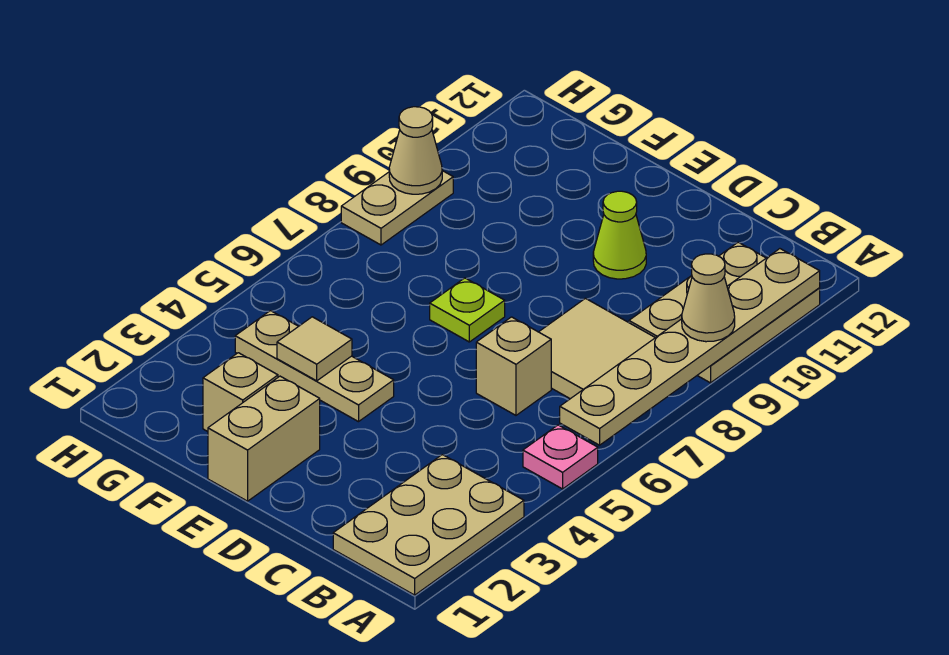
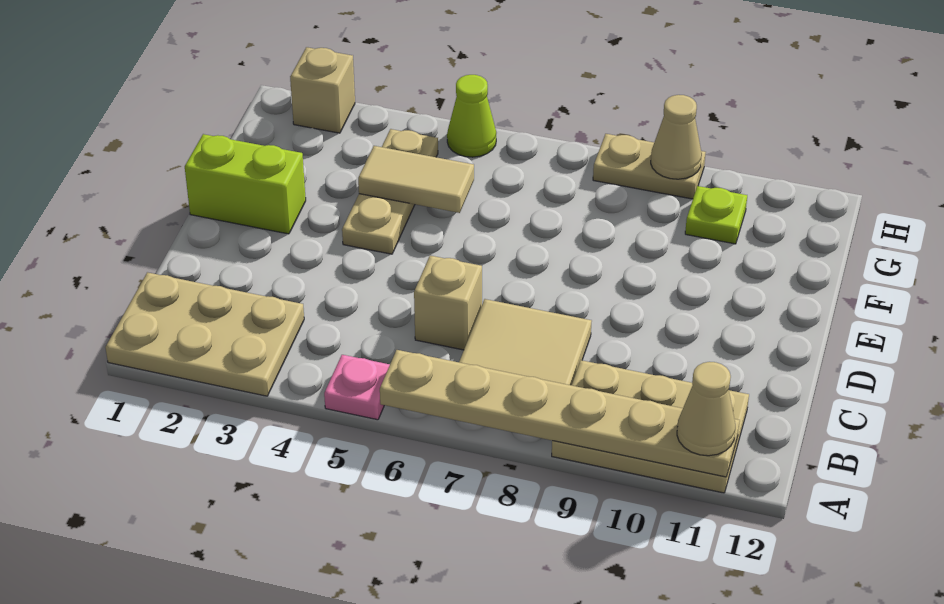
tan 1x1 cone [682,254,735,342] -> tan 1x1 cone moved to [677,362,735,456]
lime 1x1 cone [593,191,646,279] -> lime 1x1 cone moved to [447,75,496,157]
tan 1x2 brick [208,376,320,501] -> lime 1x2 brick [185,134,306,234]
lime 1x1 plate [430,278,505,342] -> lime 1x1 plate moved to [685,186,747,244]
tan 1x1 brick [203,353,278,432] -> tan 1x1 brick moved to [290,47,355,133]
tan 1x1 tile [277,317,352,381] -> tan 1x2 tile [358,146,474,213]

